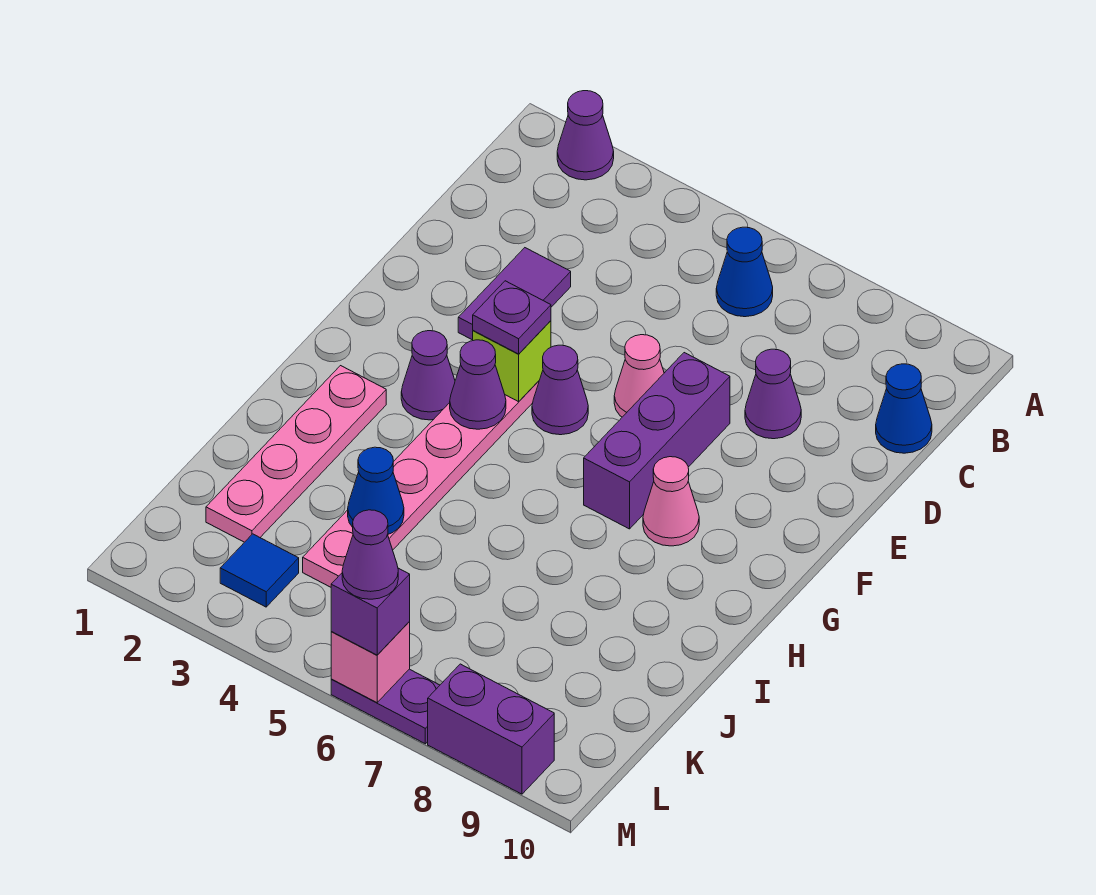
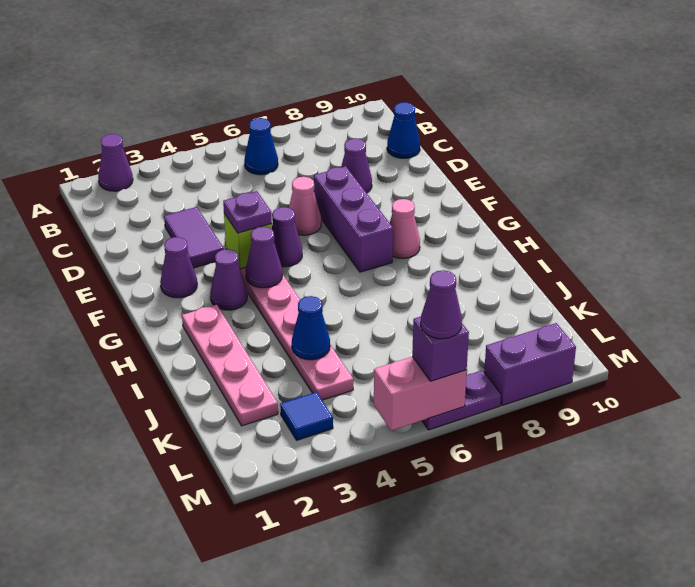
none -> purple 1x1 cone [160,237,197,298]
pink 1x1 brick [331,622,410,703] -> pink 1x2 brick [374,357,467,431]

